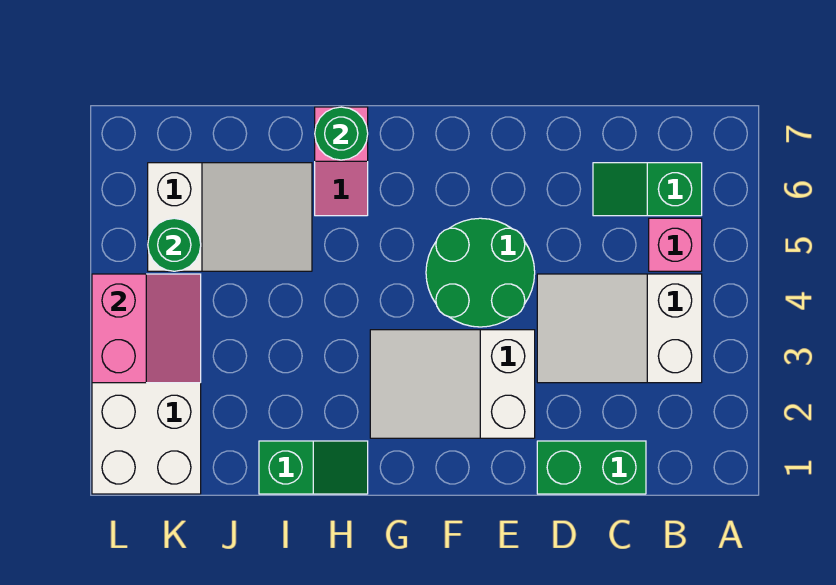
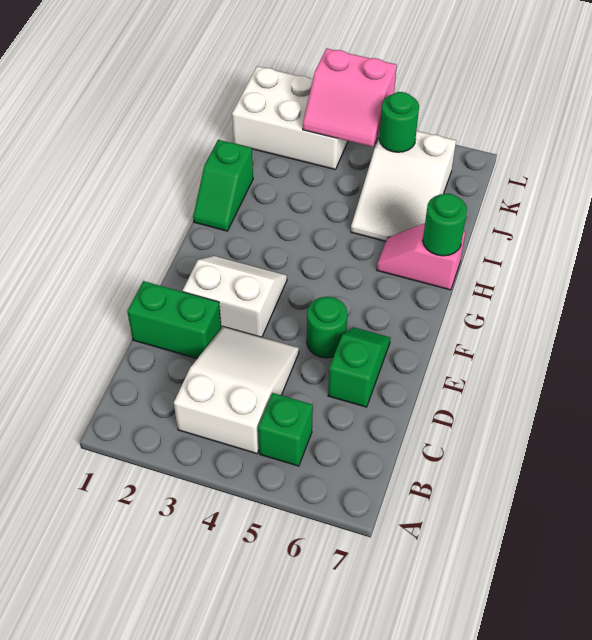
pink 1x1 brick [649,218,702,271] -> green 1x1 brick [258,393,313,466]
green 1x2 slope [593,163,702,216] -> green 1x2 slope moved to [328,327,390,407]
green 1x2 brick [537,441,646,494] -> green 1x2 brick turned to [127,281,221,359]
white 2x3 slope [370,330,535,438] -> white 2x2 slope [183,256,287,337]
green 2x2 round brick [426,218,535,327] -> green 1x1 round brick [307,297,347,358]

